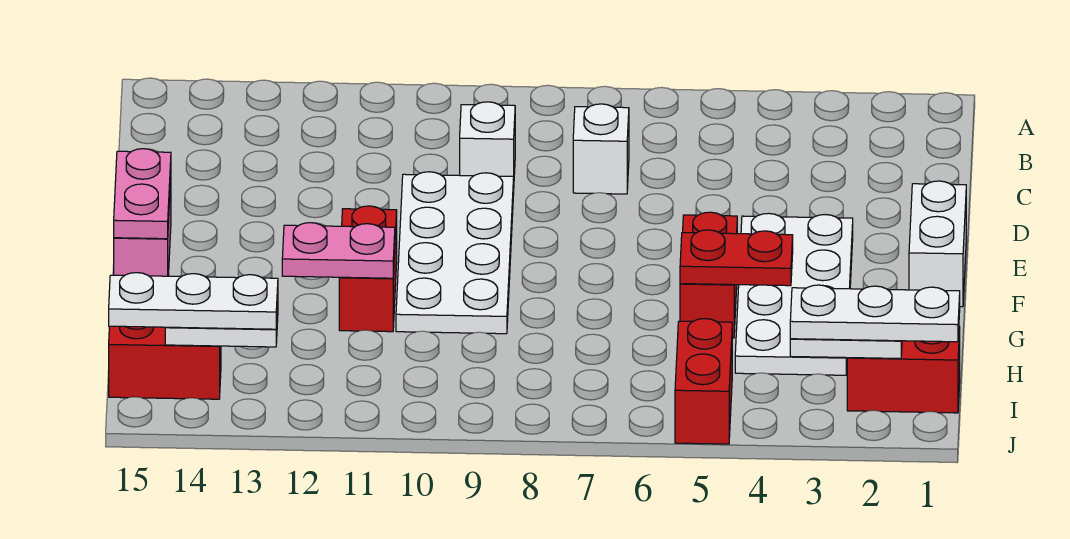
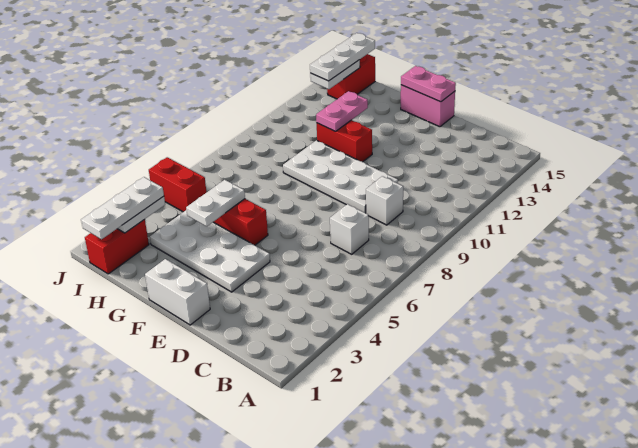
red 1x2 plate [680,230,793,286] -> white 1x2 plate [186,180,245,226]

